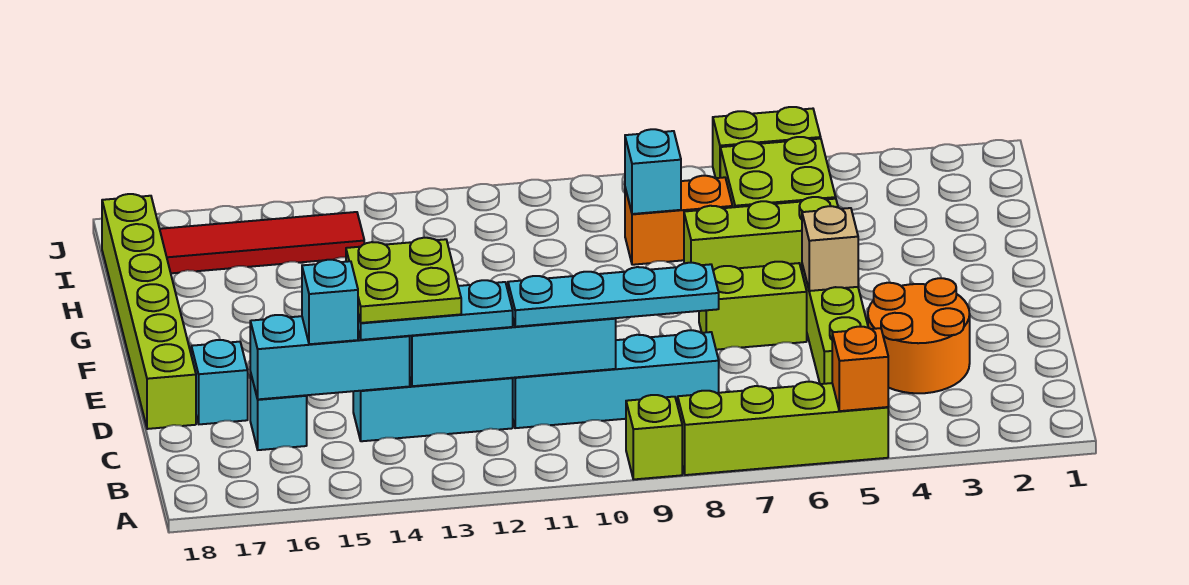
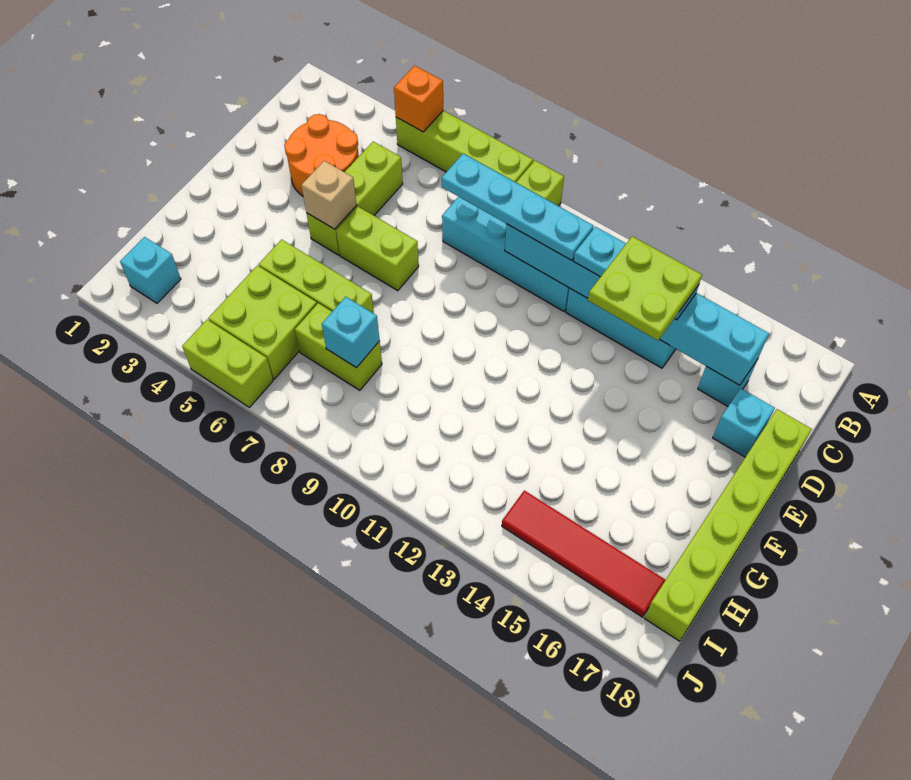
cyan 1x1 brick [302,260,358,344] -> cyan 1x1 brick moved to [120,237,181,303]
orange 1x2 brick [625,176,733,265] -> lime 1x2 brick [295,303,382,390]

